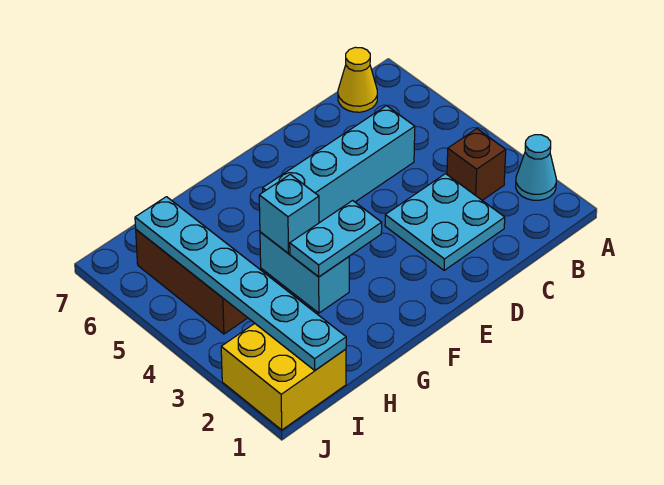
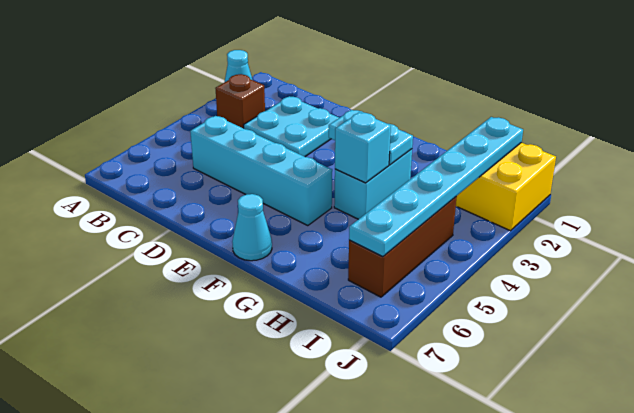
yellow 1x1 cone [338,47,377,112] -> none
none -> cyan 1x1 cone [232,194,272,261]

